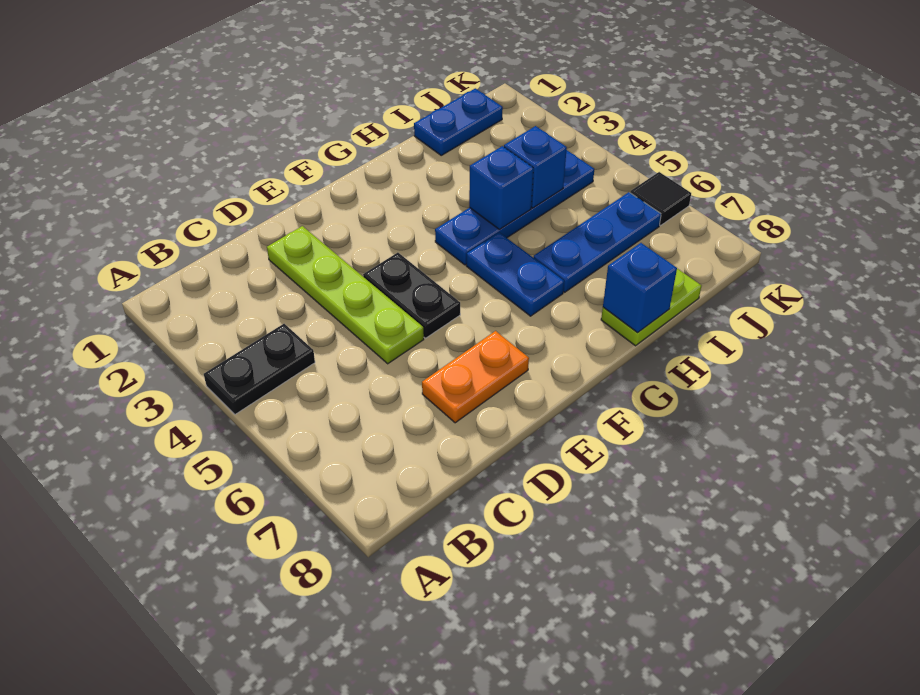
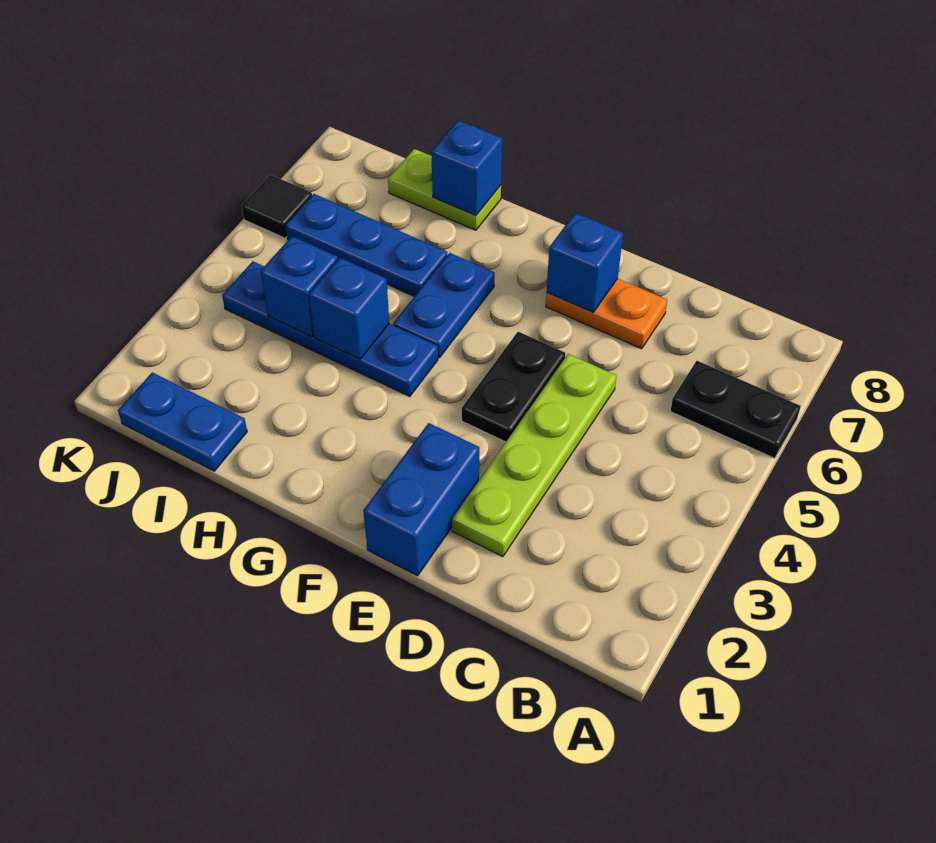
black 1x2 plate [204,324,315,414] -> black 1x2 plate moved to [670,361,801,458]
none -> blue 1x2 brick [363,423,479,576]
none -> blue 1x1 brick [547,213,623,312]

